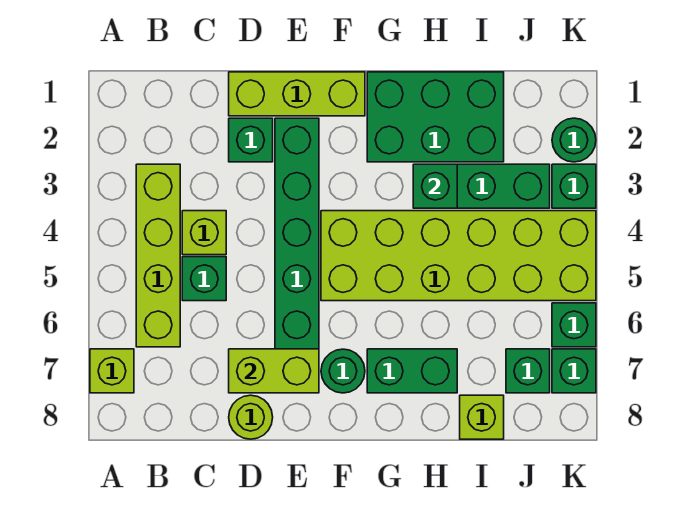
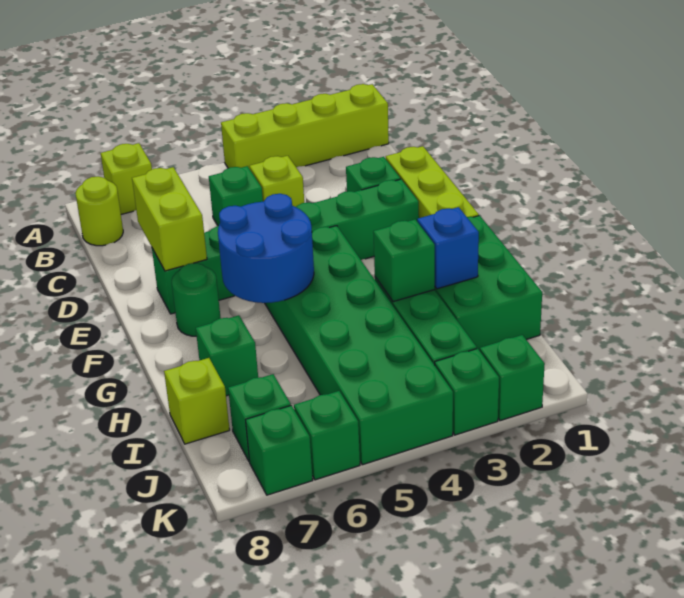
lime 1x4 brick [136,164,180,347] -> lime 1x4 brick moved to [221,84,389,169]
lime 1x1 round brick [229,395,273,439] -> lime 1x1 round brick moved to [75,176,123,246]
lime 2x6 brick [321,211,596,301] -> green 2x6 brick [265,226,453,465]
none -> blue 2x2 round brick [218,194,314,303]
green 1x2 brick [367,349,457,393] -> green 1x1 brick [196,315,258,396]
none -> blue 1x1 brick [417,207,479,289]
green 1x1 round brick [552,118,596,162] -> green 1x1 brick [480,335,545,421]

